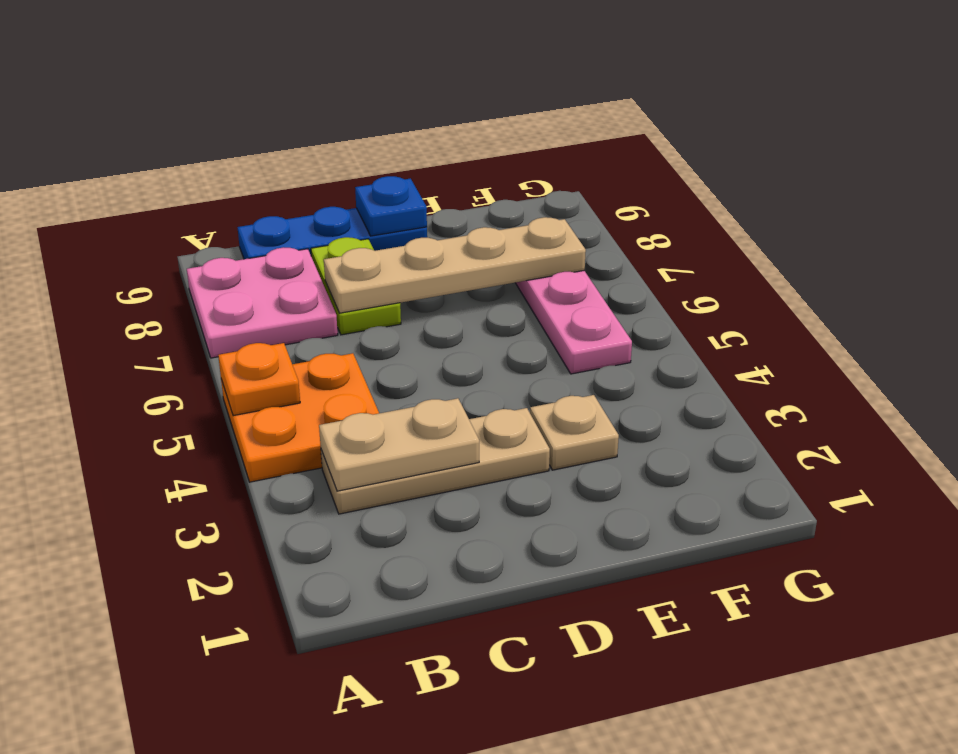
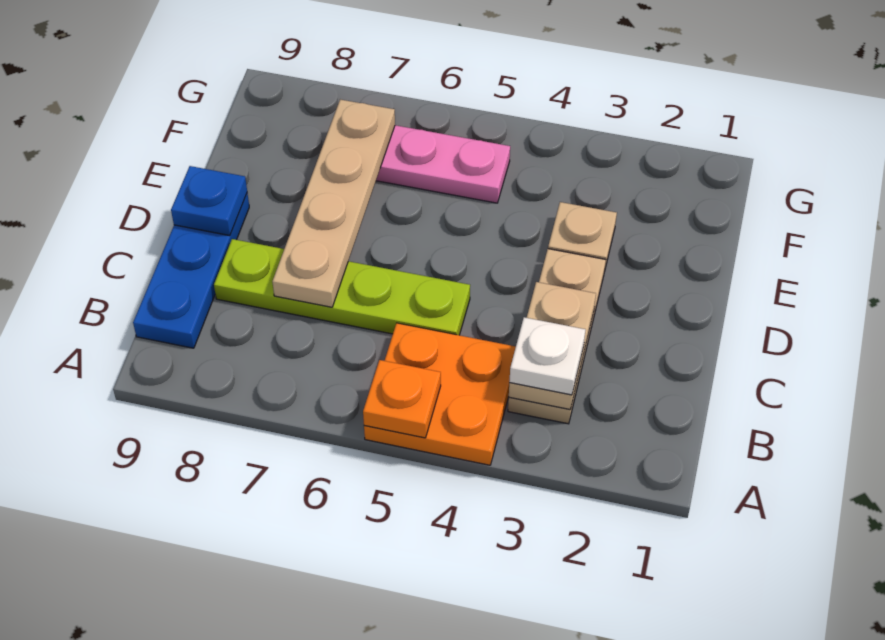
pink 2x2 plate [187,247,338,358] -> none
none -> white 1x1 plate [509,317,586,395]
lime 1x2 plate [311,237,401,335] -> lime 1x4 plate [214,239,470,335]

